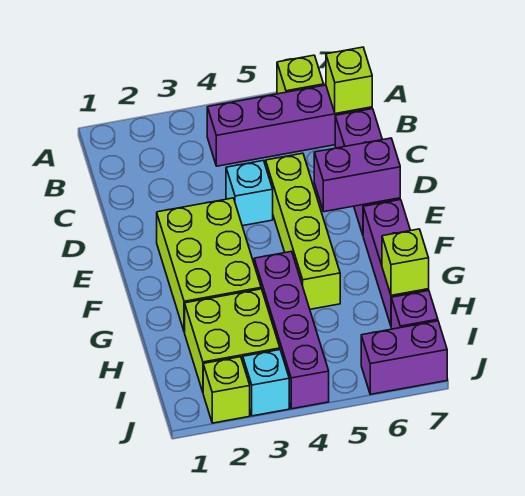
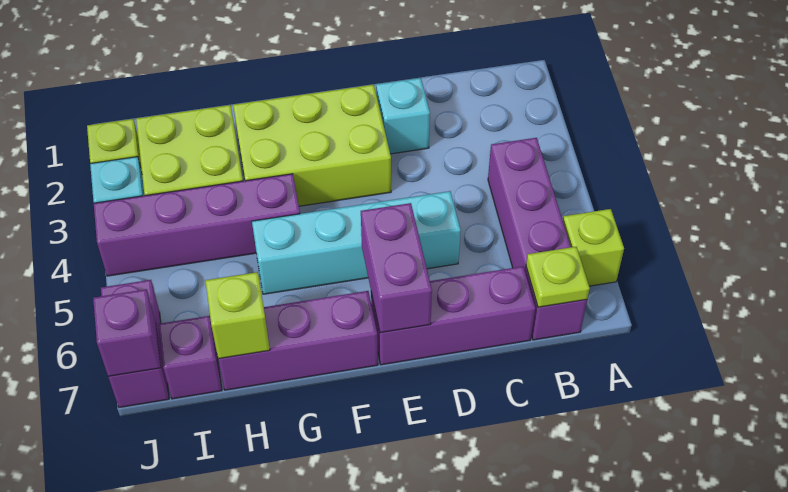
lime 1x1 brick [326,47,372,114] -> lime 1x1 plate [526,247,590,307]
cyan 1x1 brick [226,161,273,226] -> cyan 1x1 brick moved to [376,78,430,154]
lime 1x4 brick [266,153,340,309] -> cyan 1x4 brick [252,191,461,294]
none -> purple 1x1 brick [93,289,161,377]

